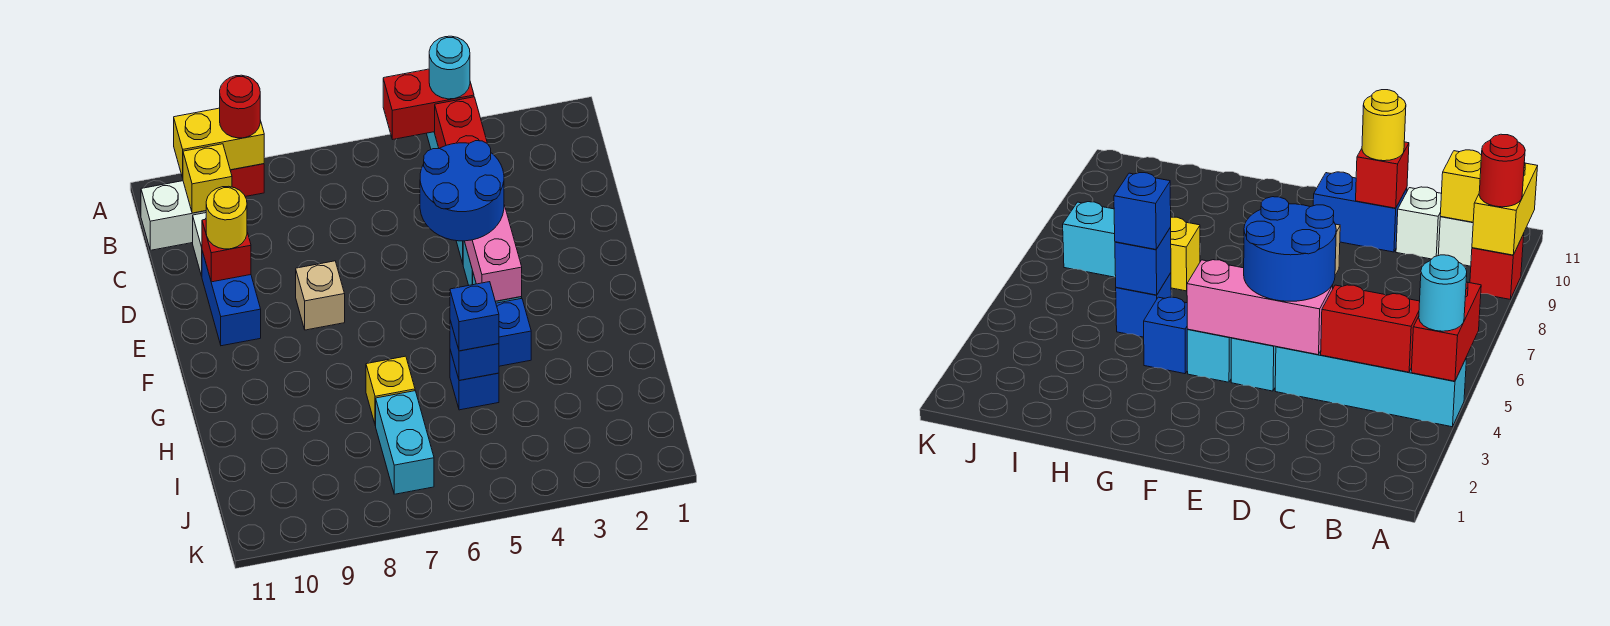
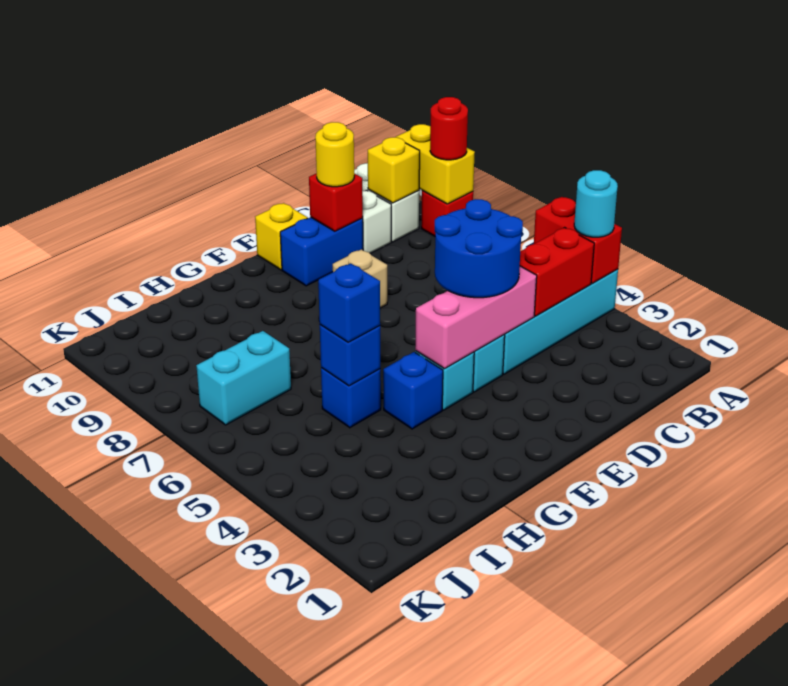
yellow 1x1 brick [366,356,415,426] -> yellow 1x1 brick moved to [255,203,308,270]

